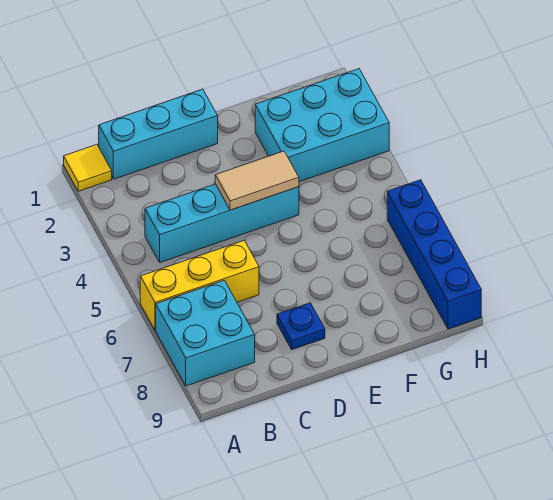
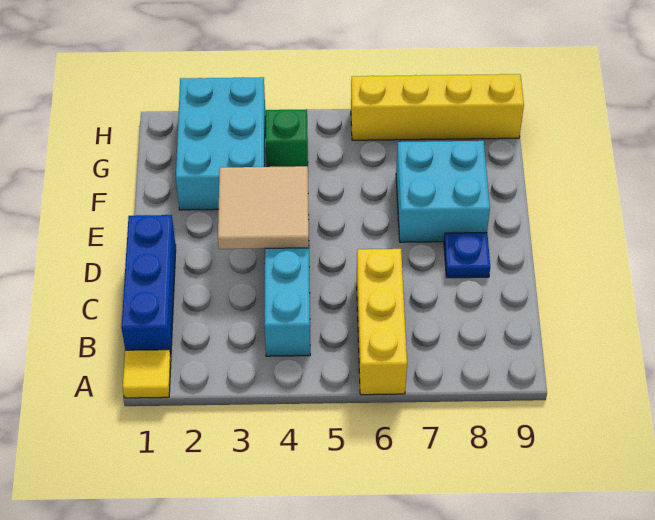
cyan 2x2 brick [156,280,255,386] -> cyan 2x2 brick moved to [396,141,490,242]
cyan 1x3 brick [99,89,218,179] -> blue 1x3 brick [121,215,176,356]
tan 1x2 tile [215,151,299,210] -> tan 2x2 tile [218,166,309,249]
none -> green 1x1 brick [266,109,308,167]
blue 1x4 brick [387,180,481,329] -> yellow 1x4 brick [351,74,524,140]

